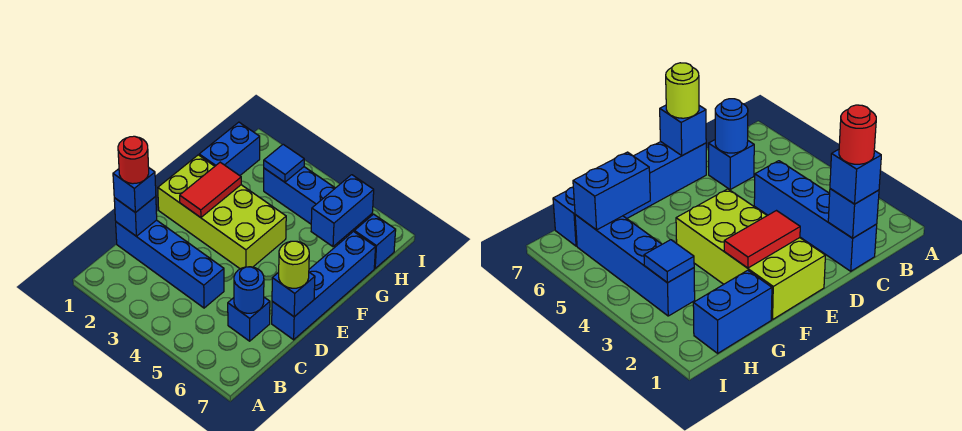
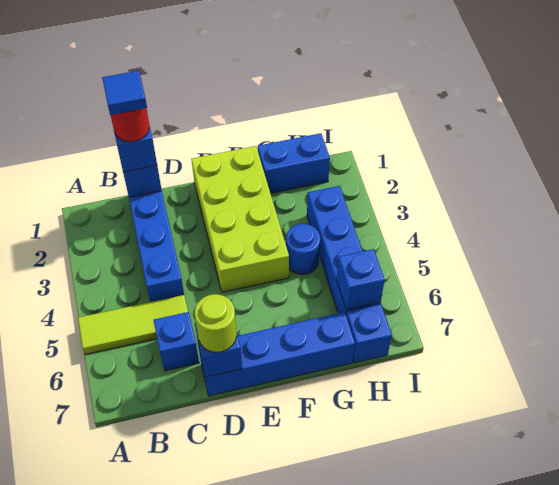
none -> lime 1x3 tile [78,295,188,354]
blue 1x1 round brick [234,267,264,313] -> blue 1x1 round brick moved to [286,224,320,275]
red 1x2 tile [180,162,241,218] -> none
blue 1x2 brick [311,175,374,247] -> blue 1x1 brick [336,249,385,310]
blue 1x1 tile [264,144,304,182] -> blue 1x1 tile moved to [102,71,147,115]

